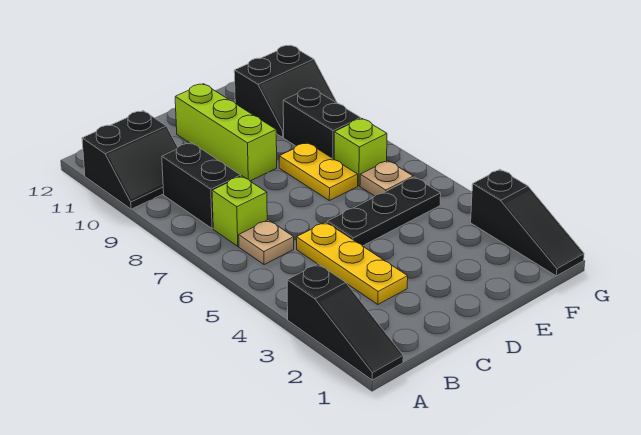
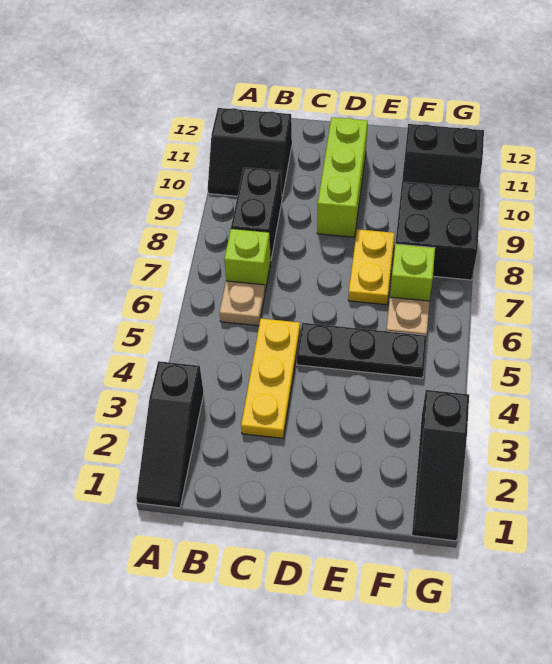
black 1x2 brick [283,88,361,159] -> black 2x2 brick [395,182,481,280]

